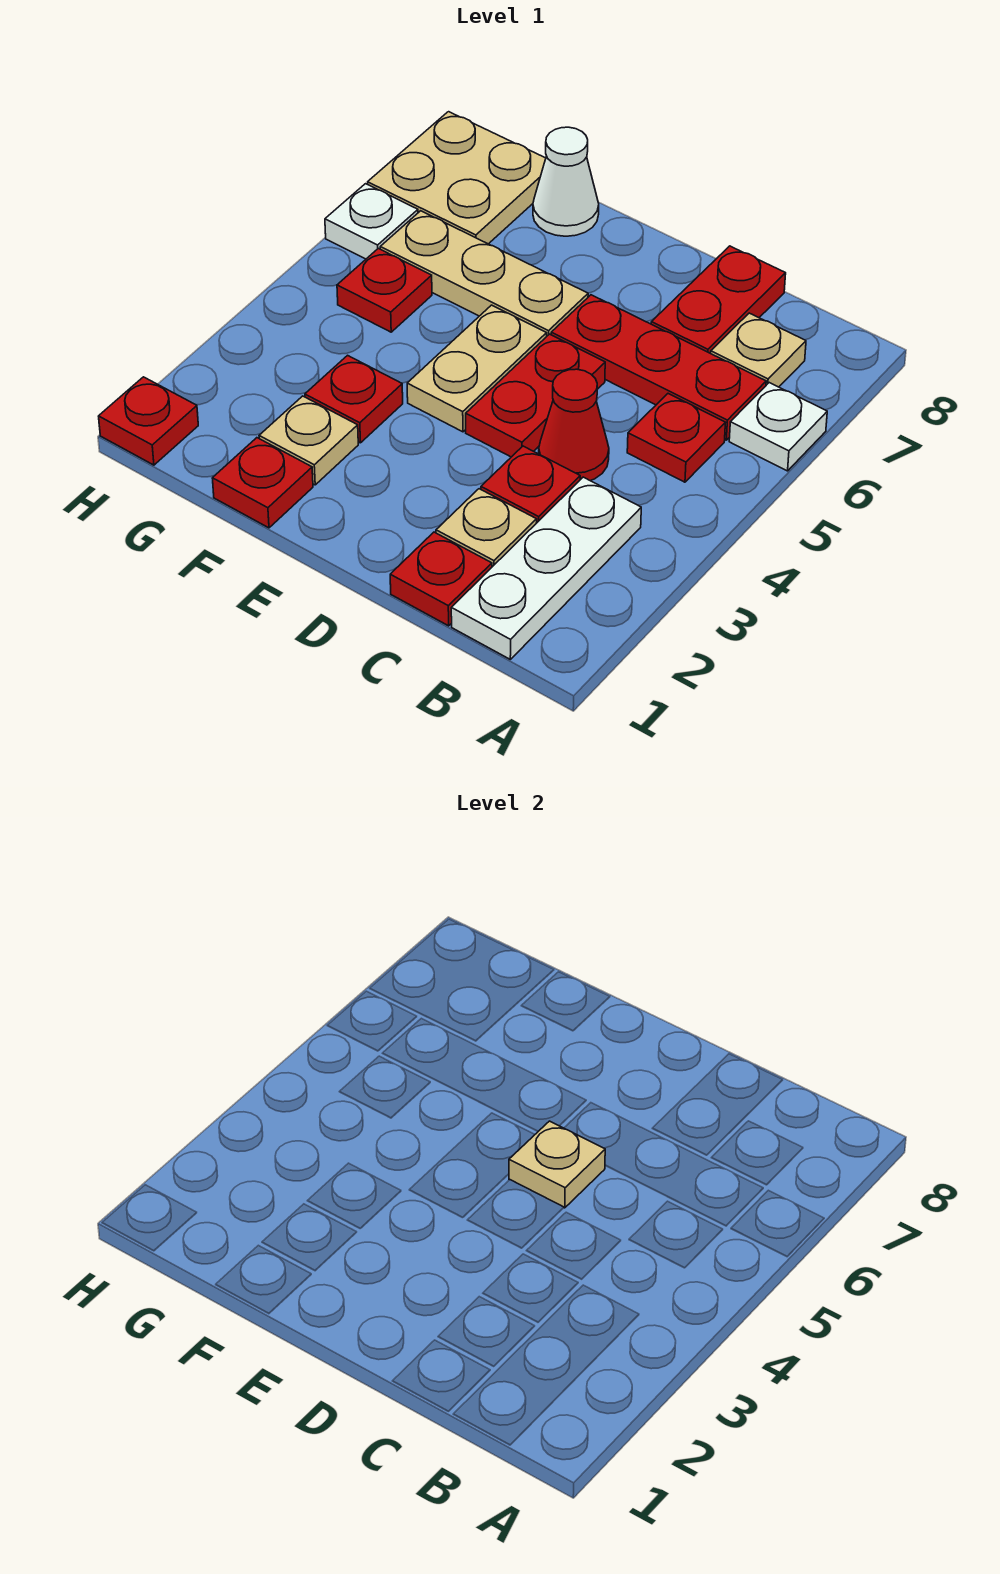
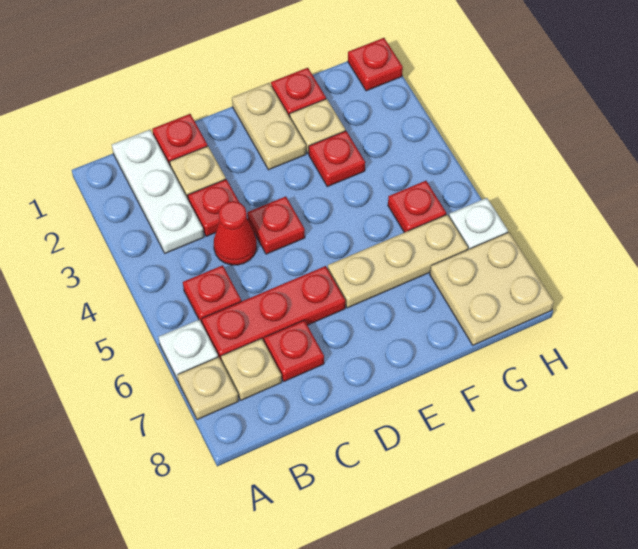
red 1x2 plate [651,246,786,353] -> red 1x1 plate [264,320,324,381]
red 1x2 plate [466,334,605,457] -> red 1x1 plate [247,196,305,254]
tan 1x1 plate [509,1121,605,1208] -> tan 1x1 plate moved to [178,357,238,420]
tan 1x2 plate [407,305,547,432] -> tan 1x2 plate moved to [232,83,306,170]
white 1x1 cone [533,127,599,236] -> none

